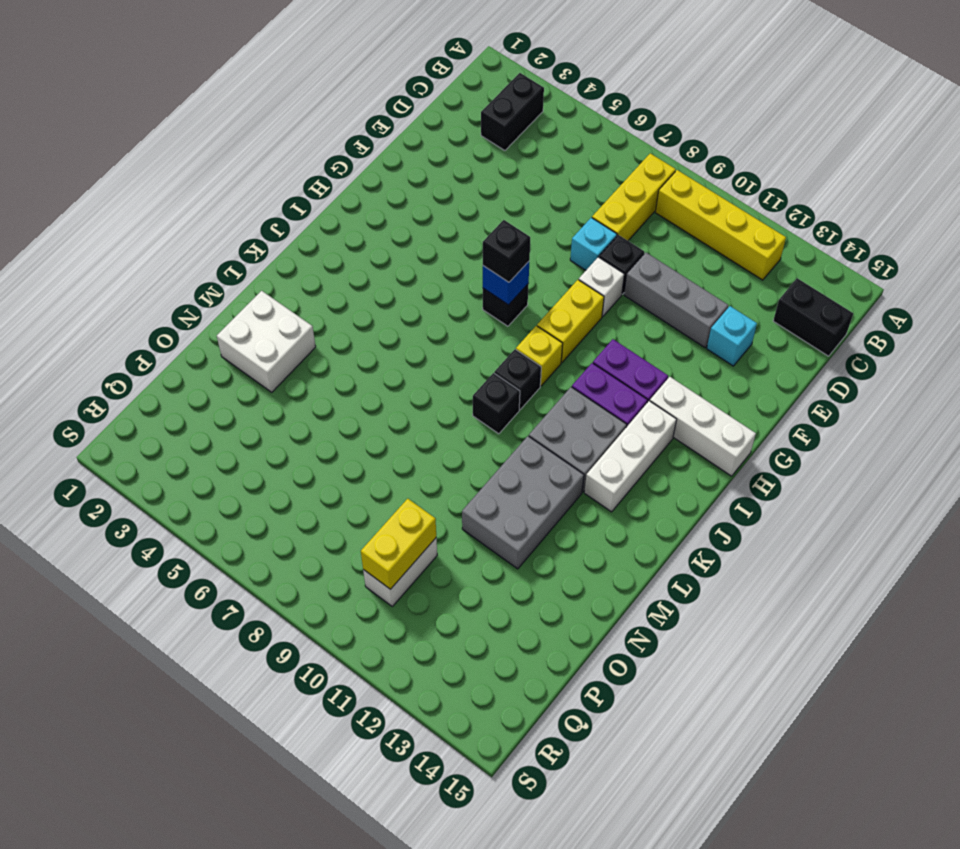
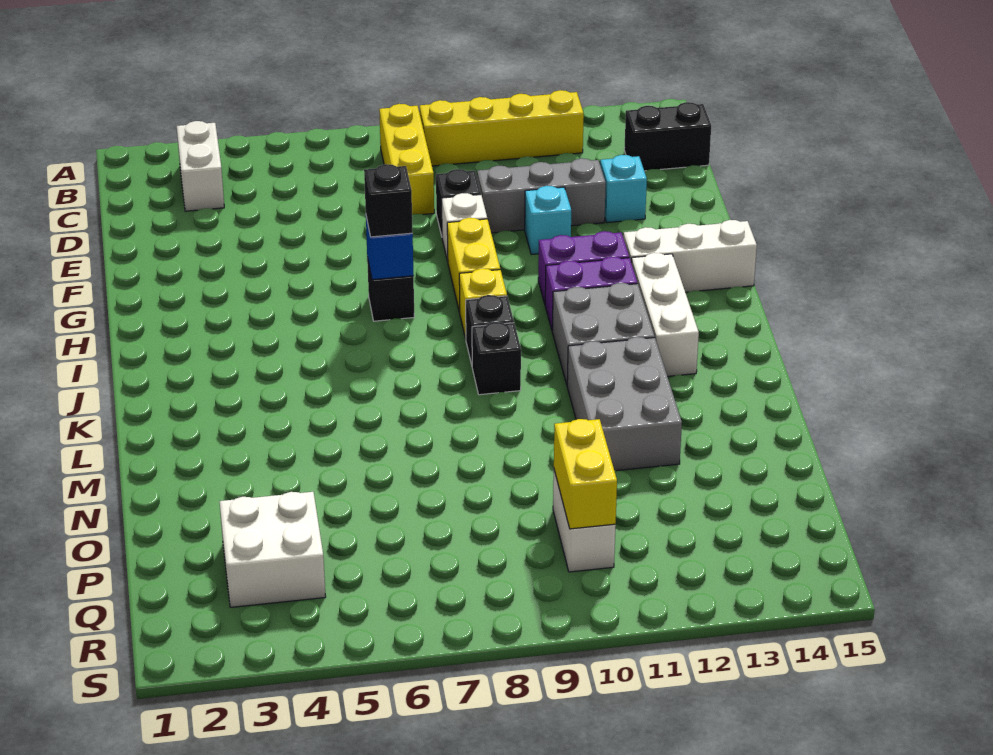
black 1x2 brick [481,73,544,151] -> white 1x2 brick [177,121,224,211]
cyan 1x1 brick [570,218,617,270] -> cyan 1x1 brick moved to [525,186,571,254]
white 2x2 brick [217,291,316,392] -> white 2x2 brick moved to [219,492,326,607]

